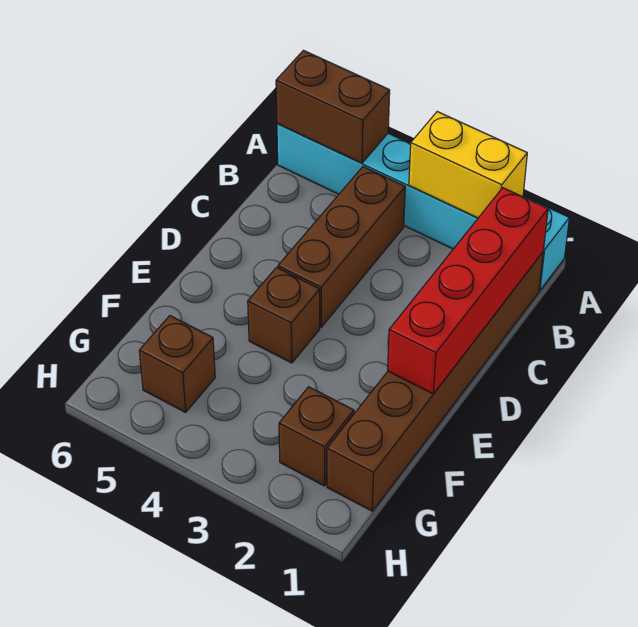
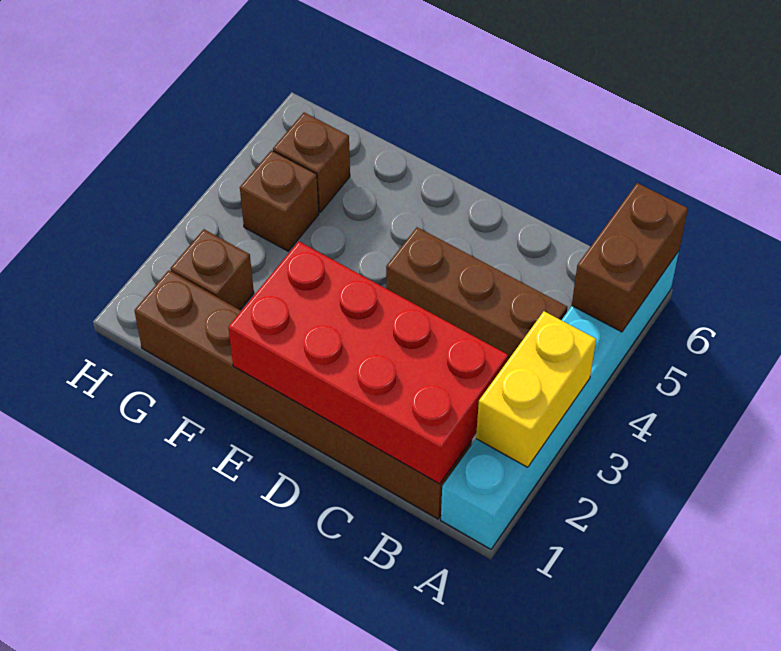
red 1x4 brick [388,188,548,394] -> red 2x4 brick [228,241,508,484]
brown 1x1 brick [248,268,320,363] -> brown 1x1 brick moved to [240,150,319,251]

